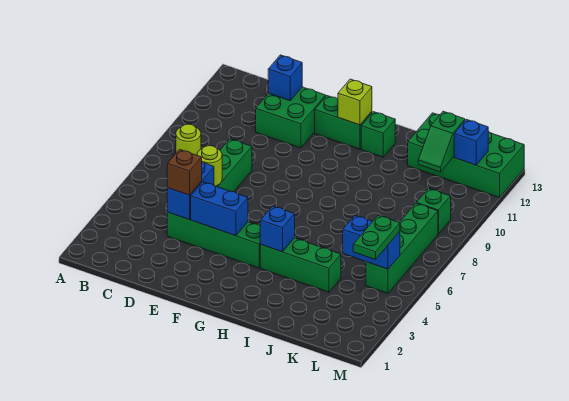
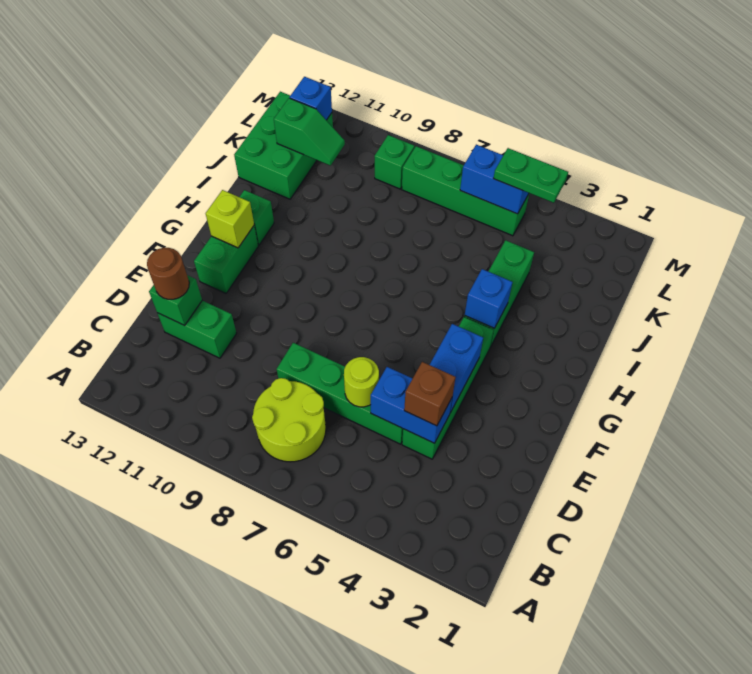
lime 1x1 round brick [176,124,201,155] -> lime 2x2 round brick [252,378,326,462]
green 2x2 brick [256,87,326,148] -> green 1x2 brick [157,301,237,358]
blue 1x1 brick [268,55,302,101] -> green 1x1 brick [149,275,202,325]
none -> brown 1x1 round brick [147,248,189,299]
green 2x4 brick [408,113,524,198] -> green 2x3 brick [234,92,333,199]
blue 1x2 brick [343,215,400,269] -> blue 1x2 brick turned to [460,145,529,214]

